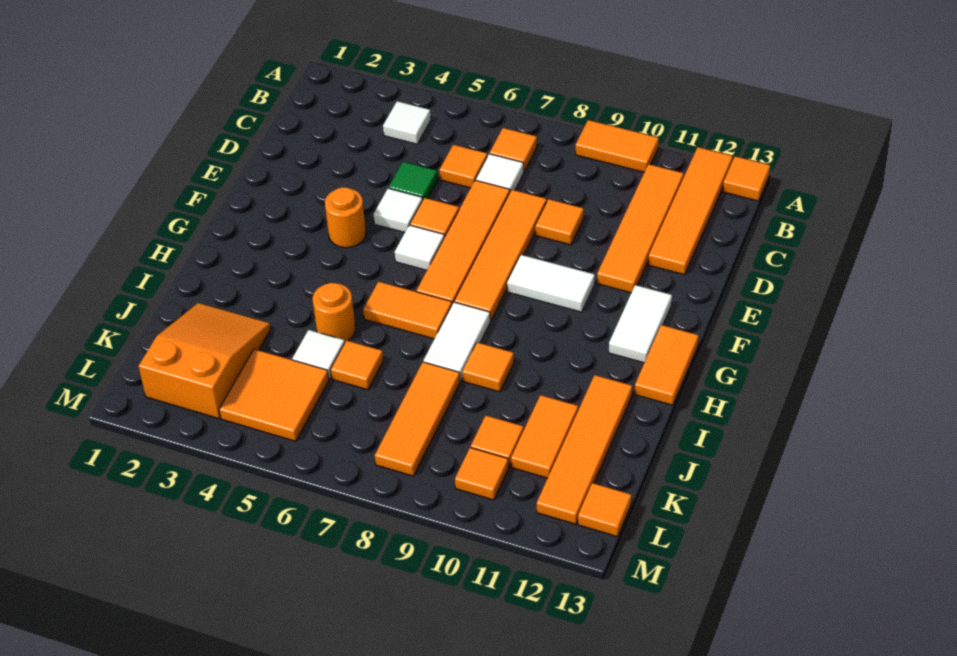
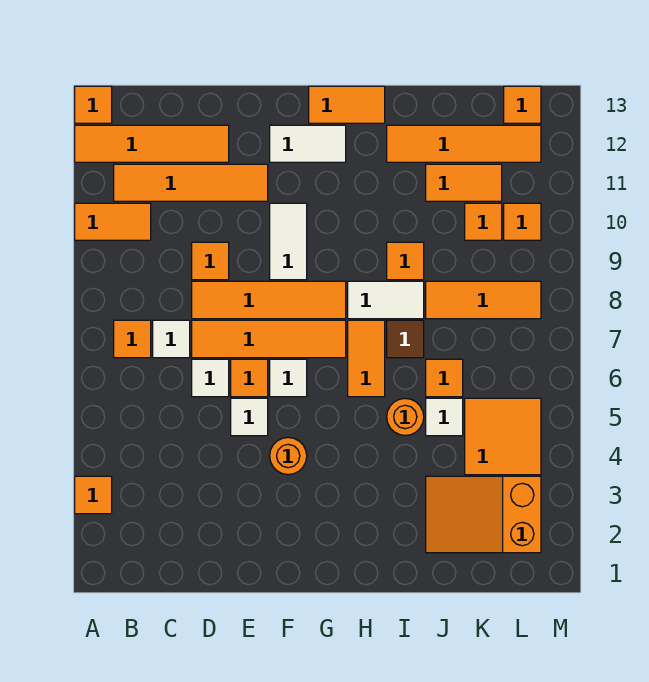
orange 1x2 tile [576,120,659,172] -> orange 1x2 tile turned to [75,203,151,240]
white 1x1 tile [383,101,431,144] -> white 1x1 tile moved to [192,359,229,397]
orange 1x1 tile [439,145,487,188] -> orange 1x1 tile moved to [75,476,112,514]
green 1x1 tile [389,162,438,199] -> none
none -> brown 1x1 tile [387,320,424,358]

